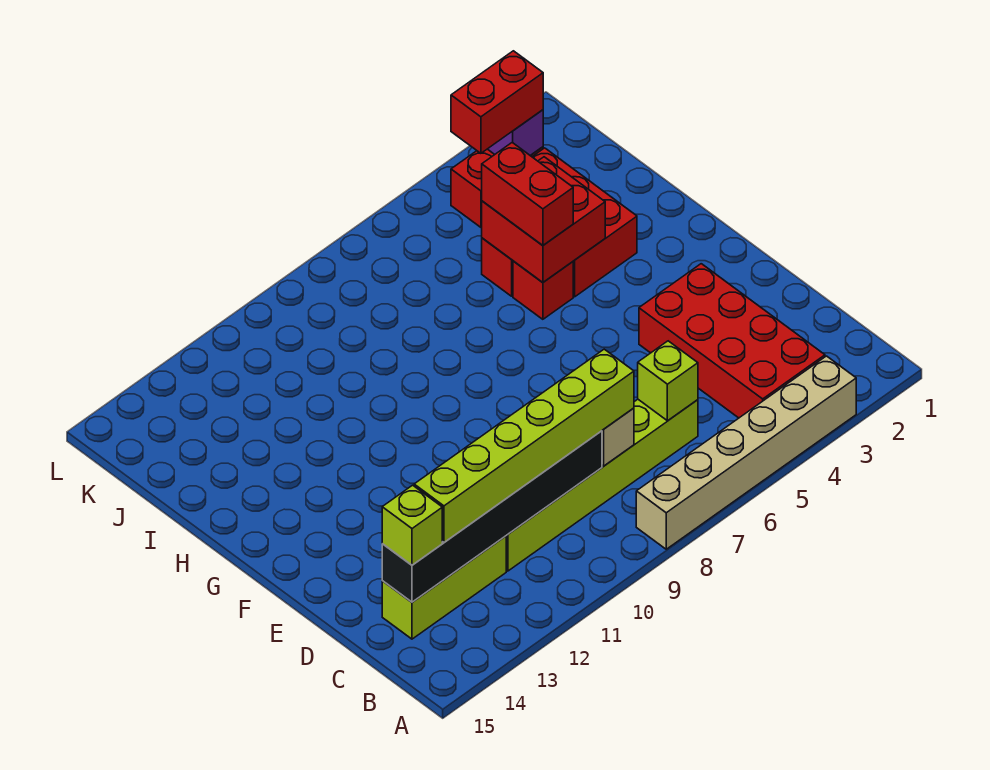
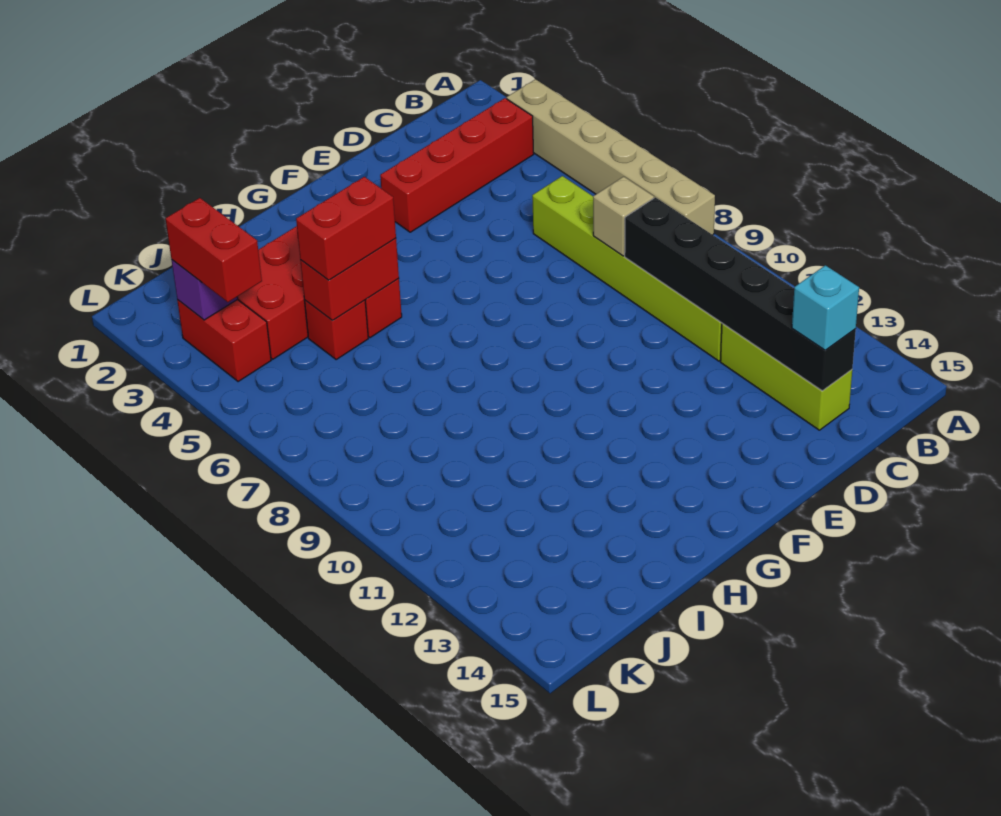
red 2x4 brick [639,264,825,418] -> red 1x4 brick [380,98,534,232]
lime 1x1 brick [638,341,698,421] -> none
lime 1x6 brick [414,349,634,542] -> none
lime 1x1 brick [382,485,442,565] -> cyan 1x1 brick [792,265,859,350]
red 2x2 brick [482,157,605,282] -> red 1x2 brick [300,238,399,320]

